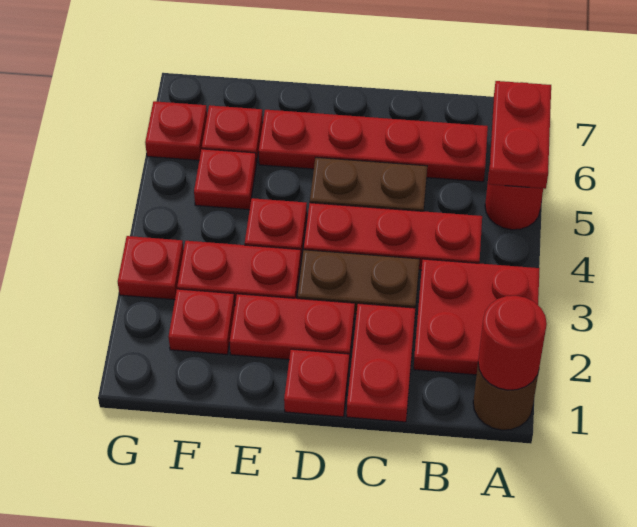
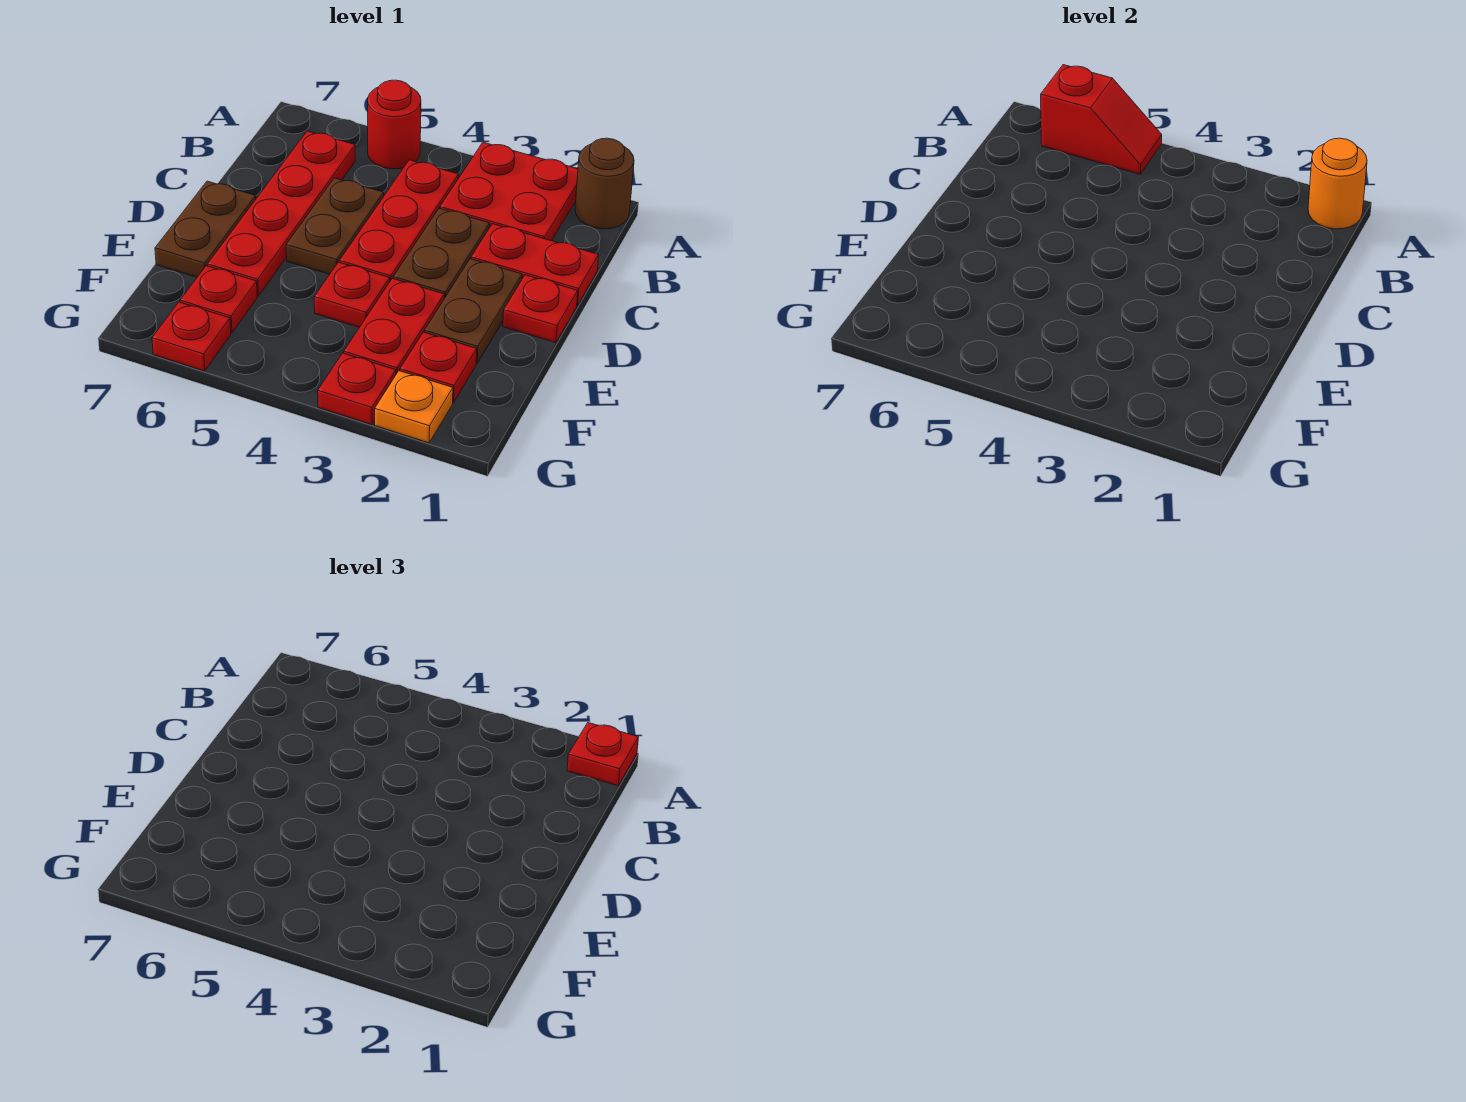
red 1x1 round brick [478,296,547,390] -> orange 1x1 round brick [1308,138,1367,229]
red 1x2 plate [489,81,551,189] -> red 1x2 slope [1041,65,1162,174]
red 1x2 plate [230,294,355,363] -> brown 1x2 plate [424,259,522,364]
none -> brown 1x2 plate [155,181,256,277]
red 1x1 plate [194,149,256,210] -> red 1x1 plate moved to [567,723,639,786]
none -> orange 1x1 plate [375,371,453,443]

